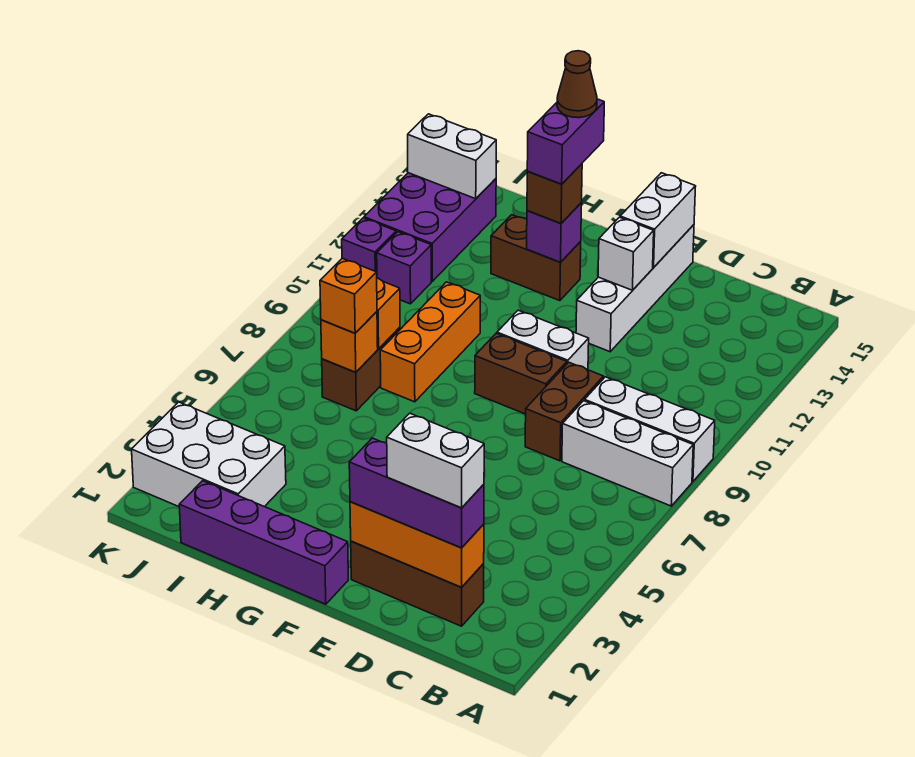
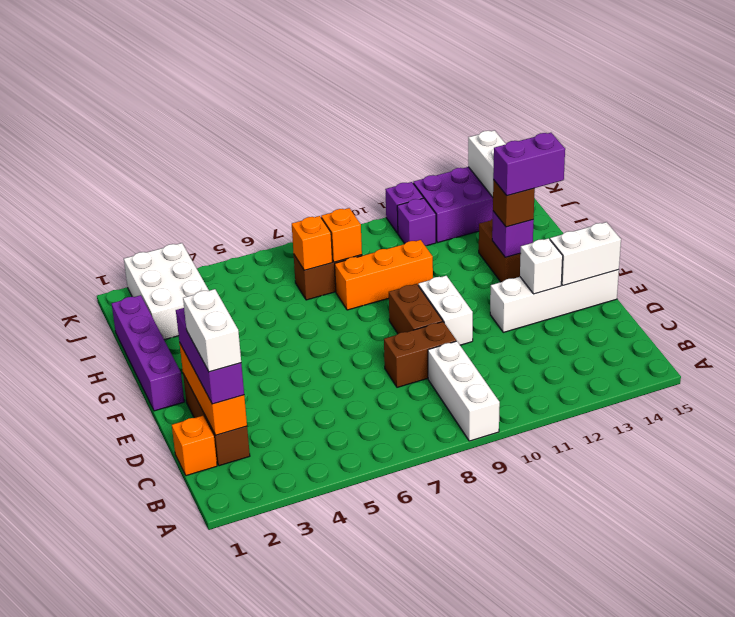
white 1x3 brick [562,401,693,506] -> none
brown 1x1 cone [557,51,597,118] -> none
orange 1x1 brick [320,258,377,333] -> orange 1x1 brick moved to [172,416,217,476]

